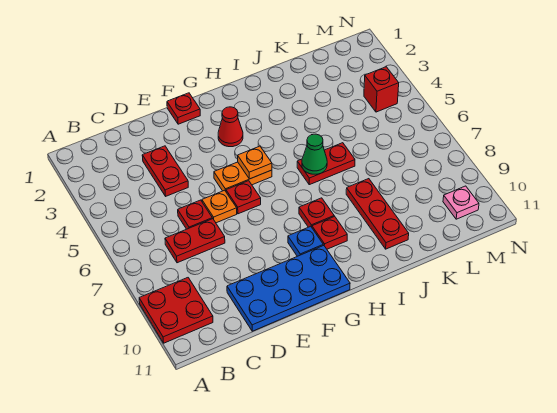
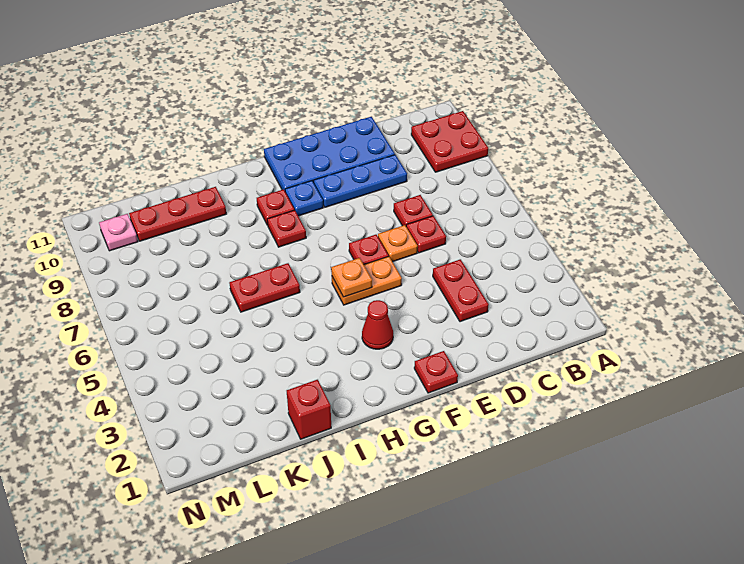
red 1x2 plate [165,219,225,263] -> red 1x1 plate [394,195,433,226]
none -> blue 1x3 plate [314,155,407,207]
green 1x1 cone [302,134,327,174] -> none
red 1x3 plate [346,179,409,249] -> red 1x3 plate turned to [129,187,226,241]
red 1x1 brick [364,67,399,112] -> red 1x1 brick moved to [287,380,331,439]

